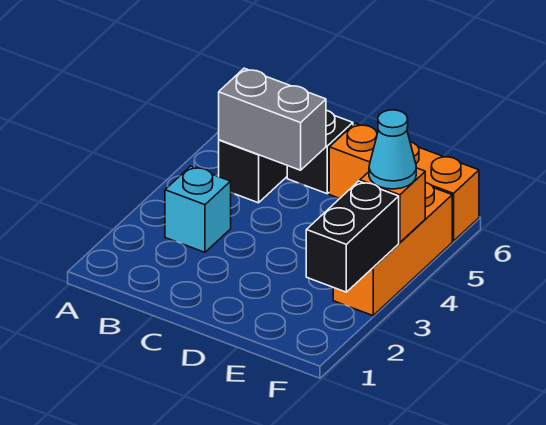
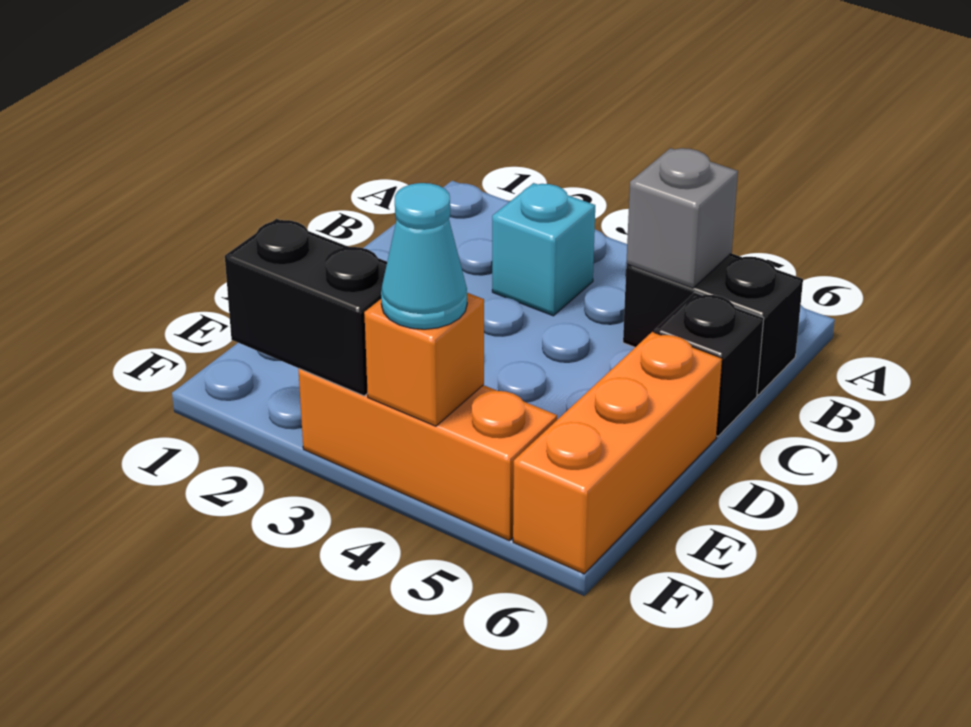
grey 1x2 brick [219,68,326,170] -> grey 1x1 brick [626,148,738,288]

